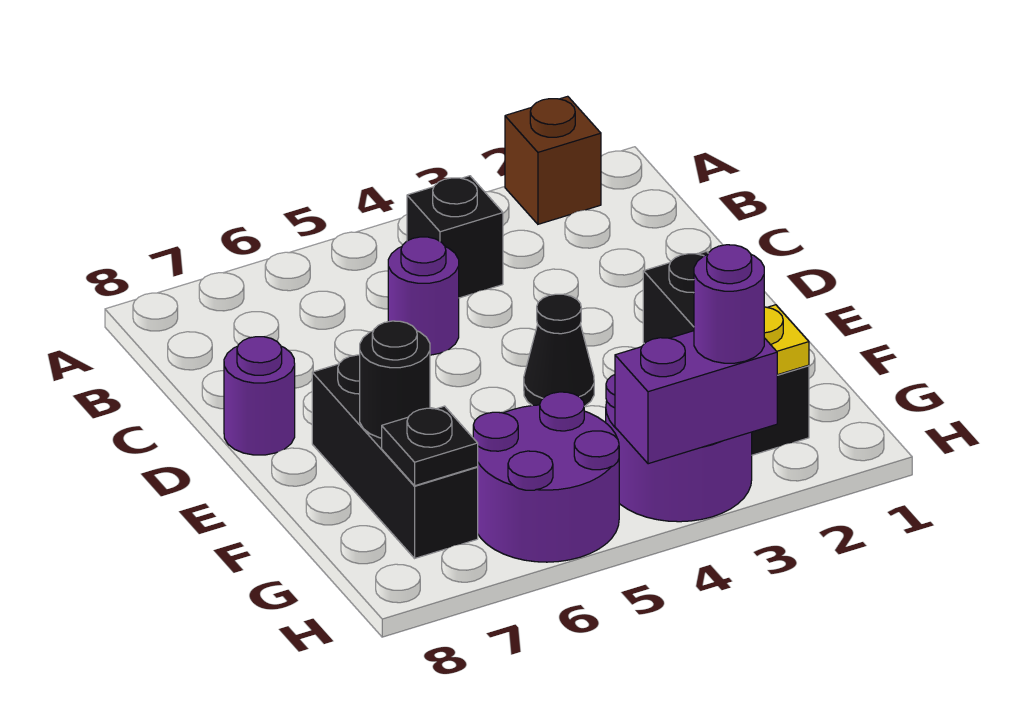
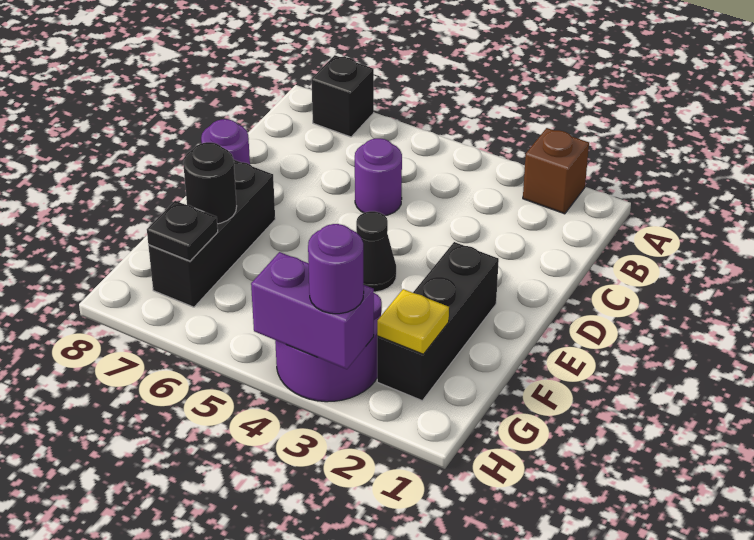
black 1x1 brick [407,176,503,298] -> black 1x1 brick moved to [312,55,374,137]
purple 2x2 round brick [473,392,619,562] -> none

